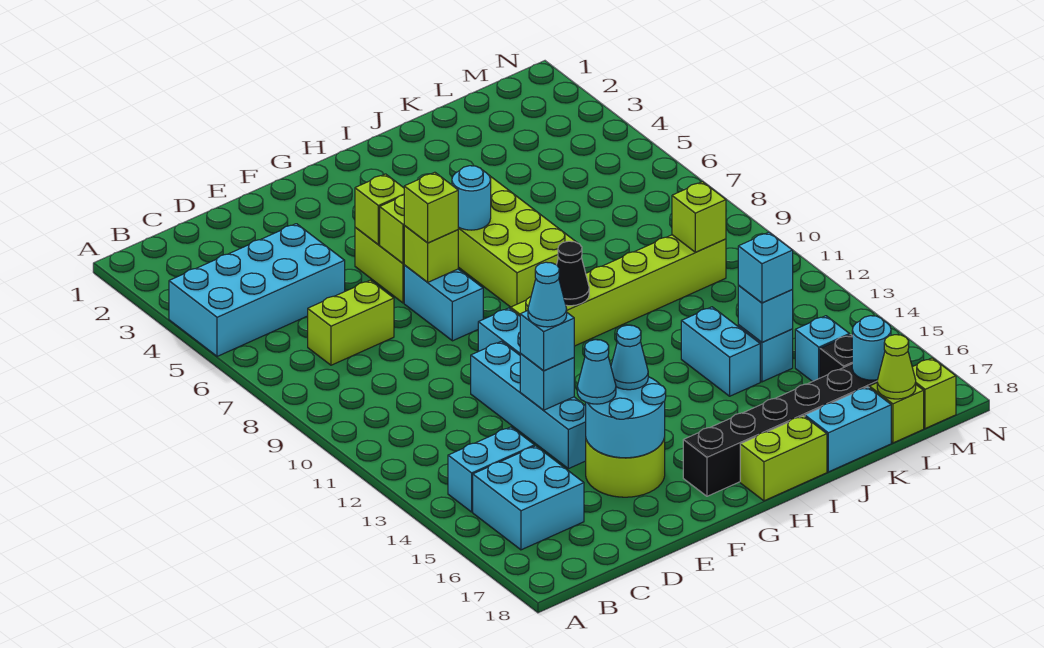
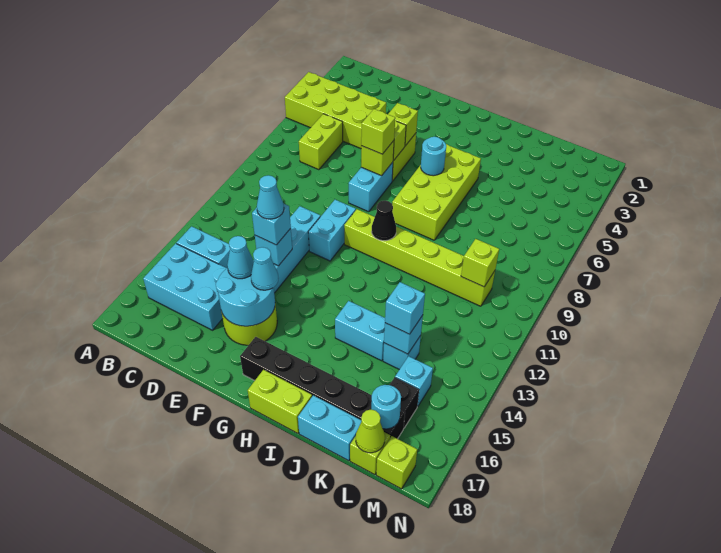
cyan 2x4 brick [169,224,345,356] -> lime 2x4 brick [285,72,386,149]
cyan 2x2 brick [473,446,584,550] -> cyan 2x3 brick [143,243,227,330]
lime 1x2 brick [308,280,394,365] -> lime 1x2 brick turned to [299,114,343,170]
cyan 1x2 brick [681,307,760,396] -> cyan 1x2 brick turned to [335,301,385,361]

